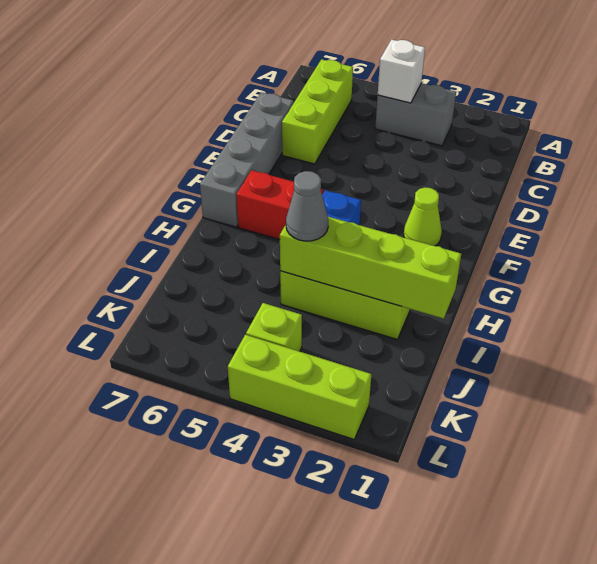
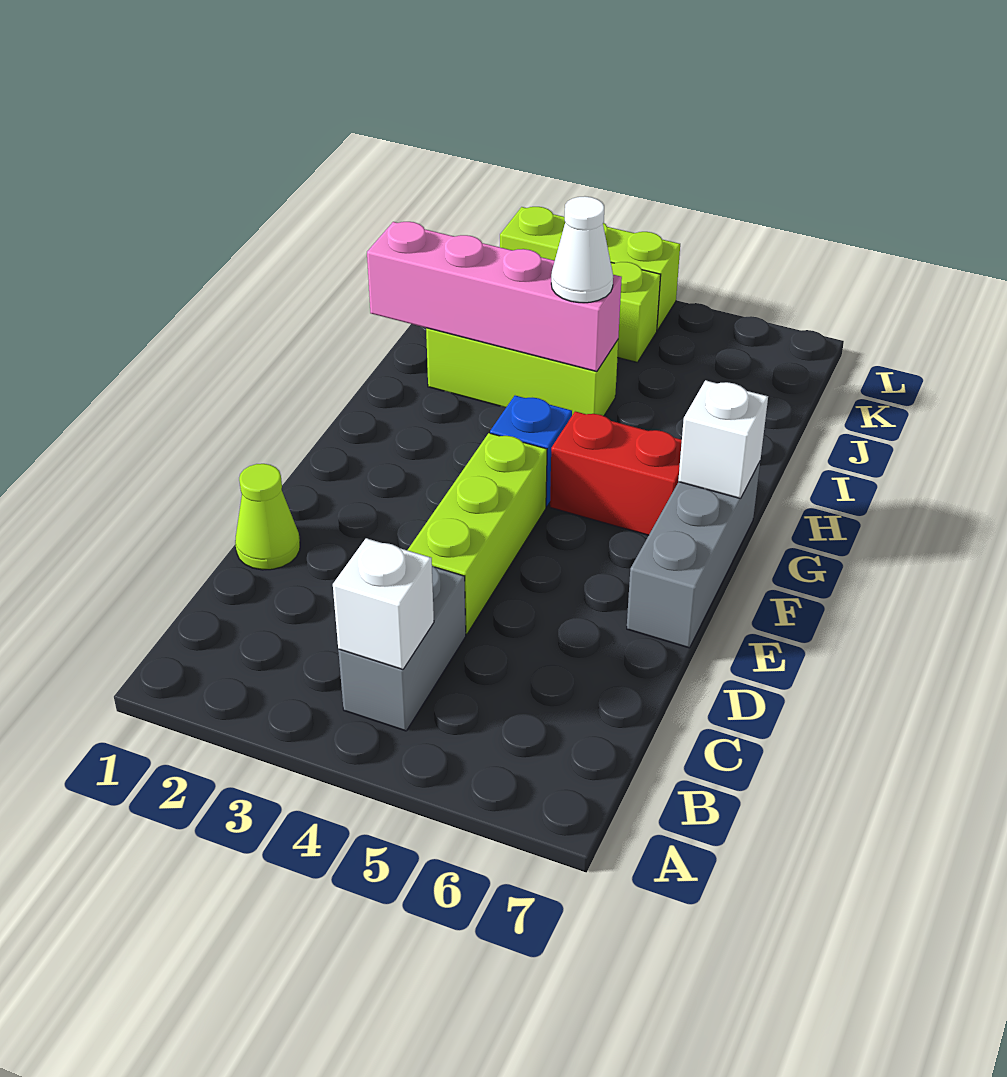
grey 1x2 brick [375,83,456,146] -> grey 1x2 brick turned to [338,566,466,731]
lime 1x3 brick [282,59,353,164] -> lime 1x3 brick moved to [408,433,547,634]
grey 1x4 brick [200,92,294,227] -> grey 1x3 brick [627,462,760,648]
lime 1x1 cone [404,187,442,246] -> lime 1x1 cone moved to [235,464,300,570]
none -> white 1x1 brick [678,380,768,499]
lime 1x4 brick [280,217,461,319] -> pink 1x4 brick [367,222,622,372]
grey 1x1 cone [286,171,328,241] -> white 1x1 cone [551,196,613,303]

